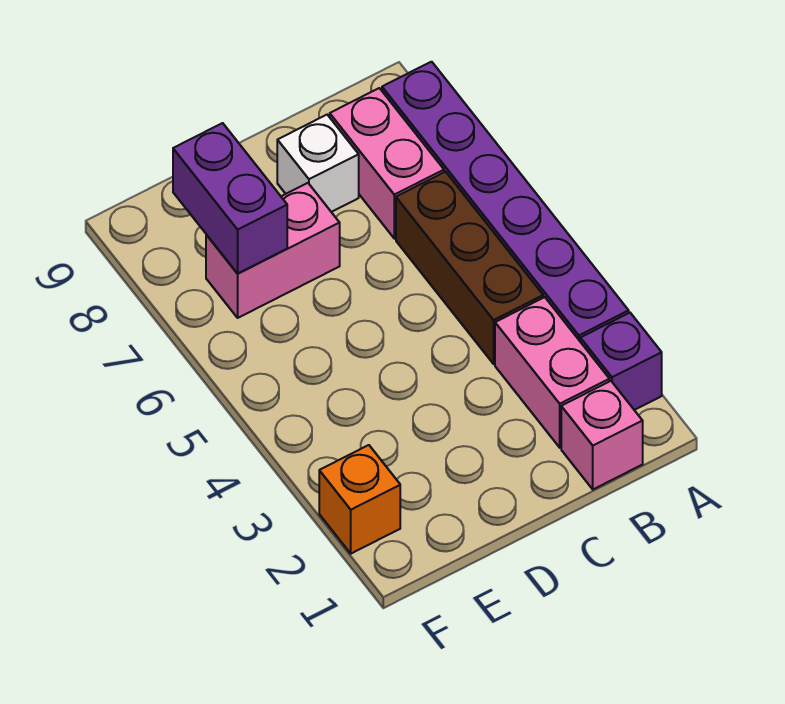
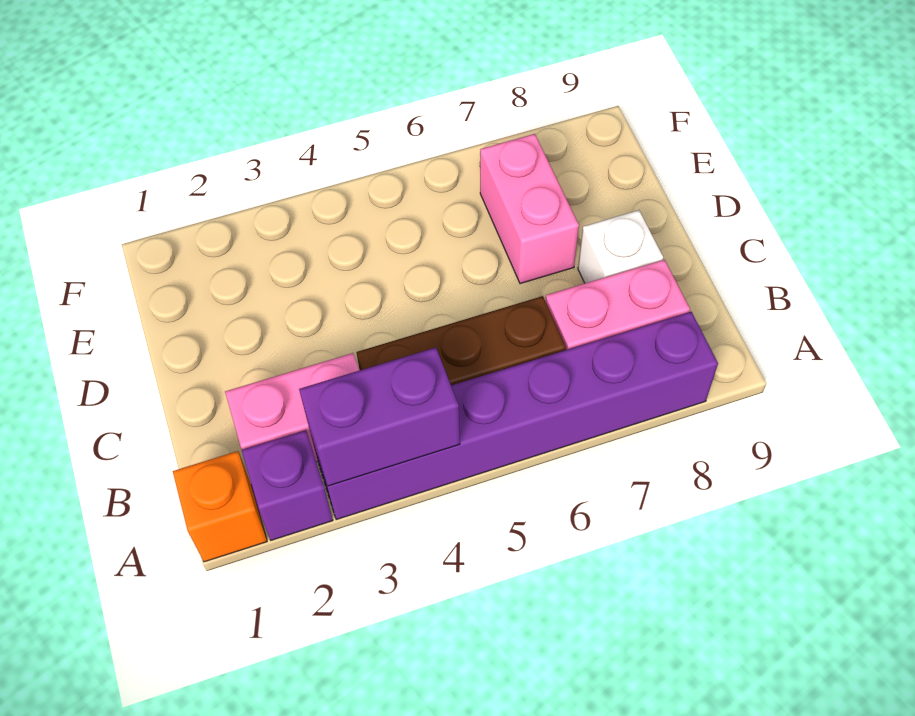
pink 1x1 brick [561,381,643,489] -> none
purple 1x2 brick [173,123,287,274] -> purple 1x2 brick moved to [299,348,460,486]
orange 1x1 brick [319,445,400,554] -> orange 1x1 brick moved to [173,451,267,562]

